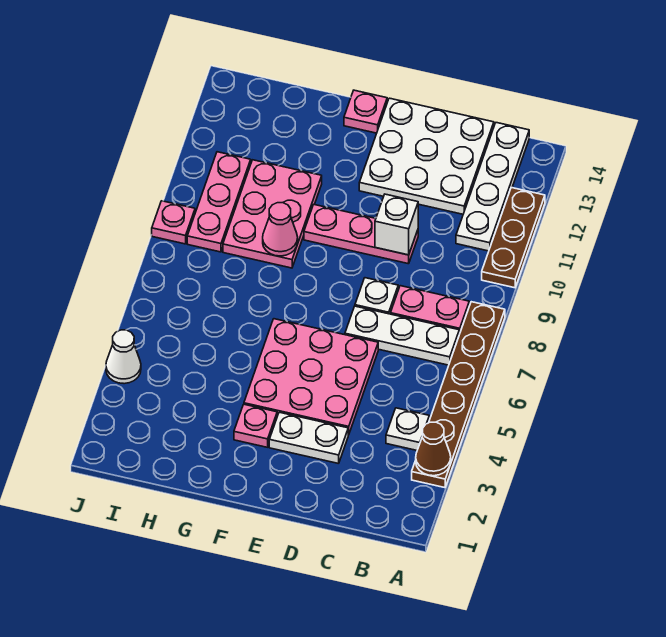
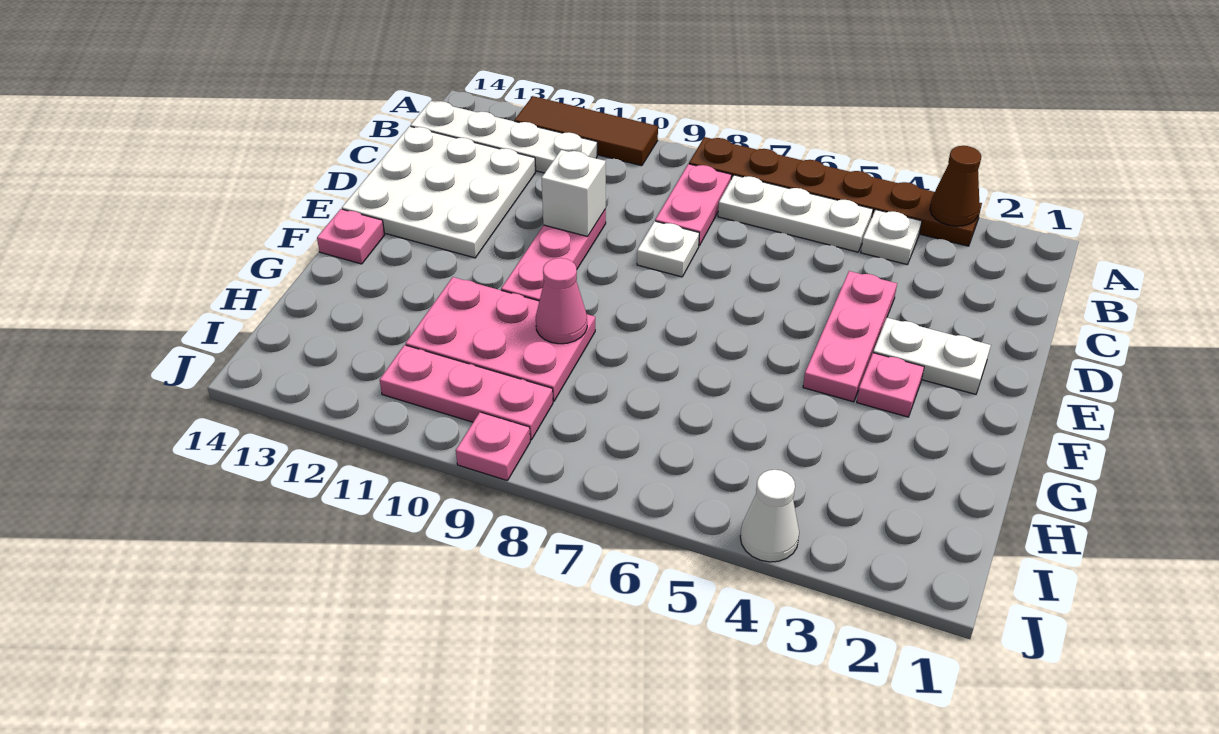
brown 1x3 plate [482,188,545,288] -> brown 1x3 tile [514,96,658,166]
white 1x3 plate [345,306,459,365] -> white 1x3 plate turned to [718,175,873,252]
white 1x2 plate [269,412,348,464] -> white 1x2 plate turned to [873,318,991,394]
pink 3x3 plate [244,319,378,435] -> pink 1x3 plate [803,271,897,402]

